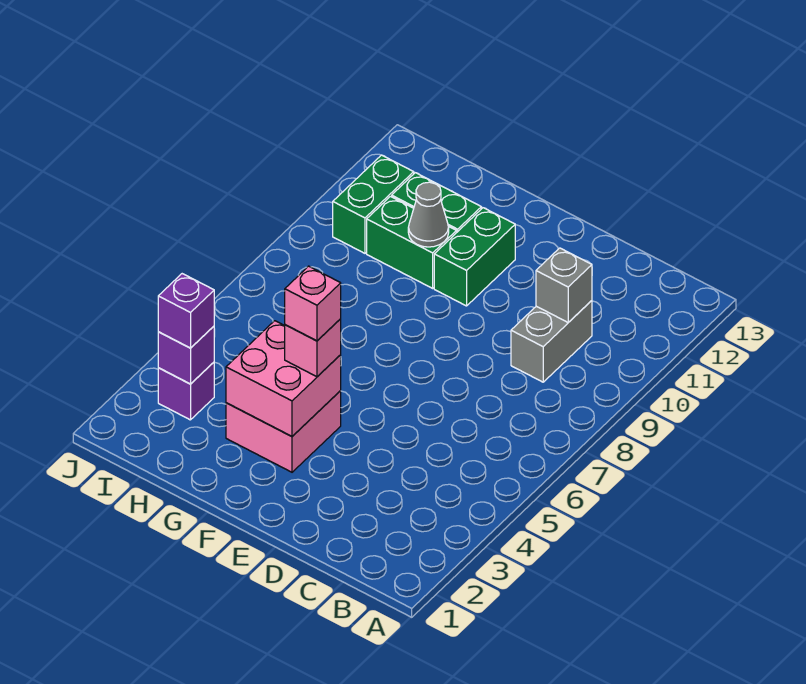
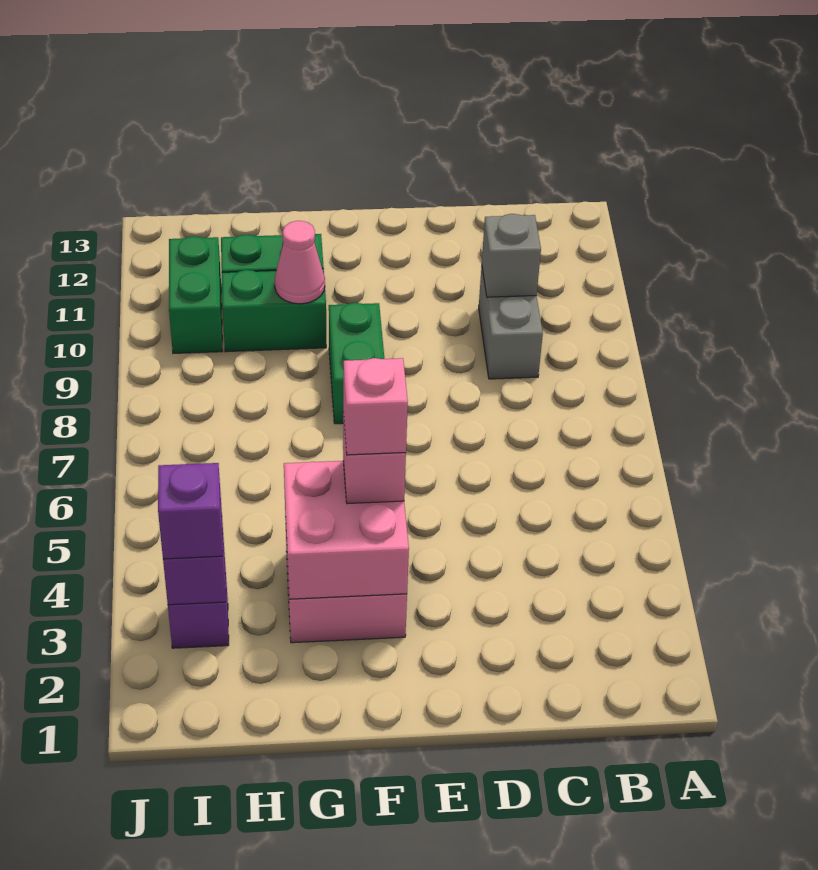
green 1x2 brick [434,208,515,306] -> green 1x2 brick moved to [329,303,384,424]
grey 1x1 cone [408,182,449,247] -> pink 1x1 cone [275,221,325,304]

